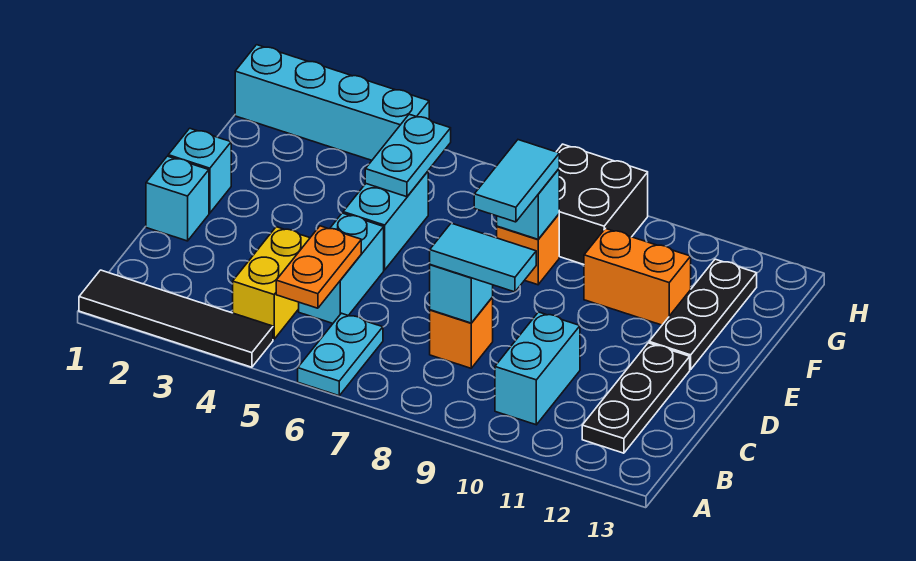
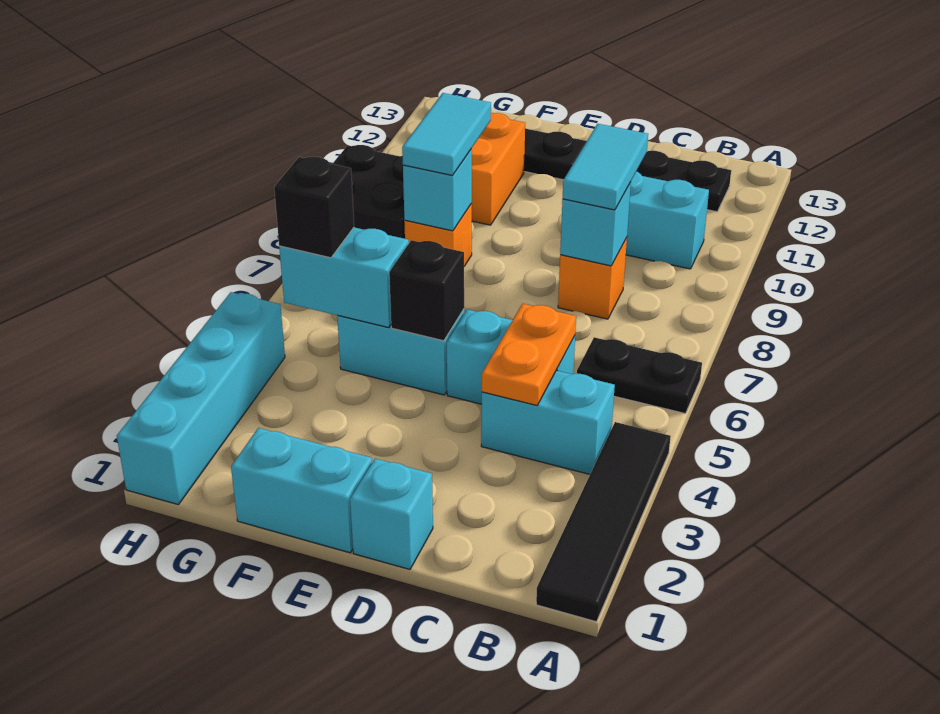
cyan 1x2 plate [298,313,383,396] -> black 1x2 plate [577,337,702,414]
yellow 1x2 brick [233,227,310,339] -> cyan 1x2 brick [481,370,615,474]
orange 1x2 plate [276,226,361,308] -> orange 1x2 plate turned to [482,304,576,405]
cyan 1x1 brick [168,128,231,213] -> cyan 1x2 brick [231,428,372,553]
none -> black 1x1 brick [389,240,464,341]
cyan 1x2 tile [474,140,559,222] -> cyan 1x2 tile turned to [402,93,491,175]
cyan 1x2 plate [365,114,451,197] -> cyan 1x2 brick [279,227,409,327]
none -> black 1x1 brick [274,157,354,258]

